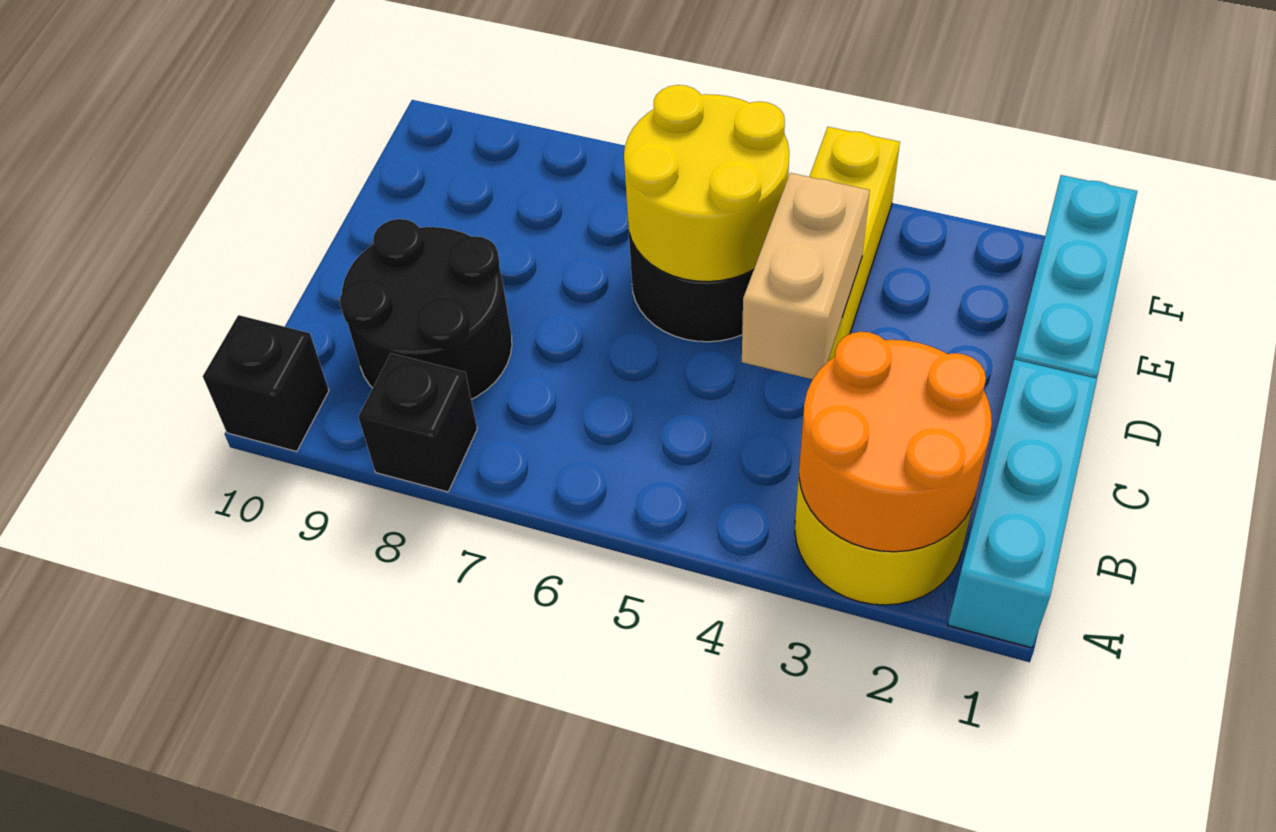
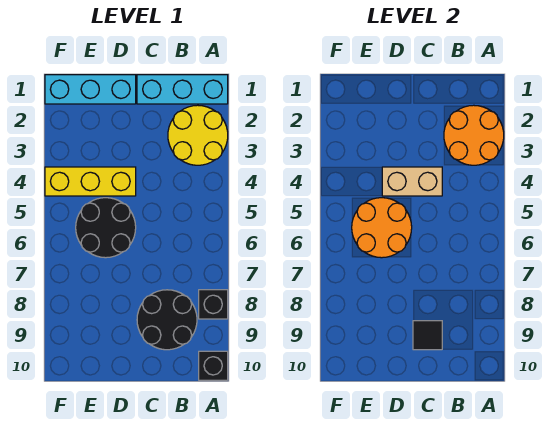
none -> black 1x1 tile [413,321,442,350]
yellow 2x2 round brick [624,85,789,282] -> orange 2x2 round brick [352,198,412,258]

